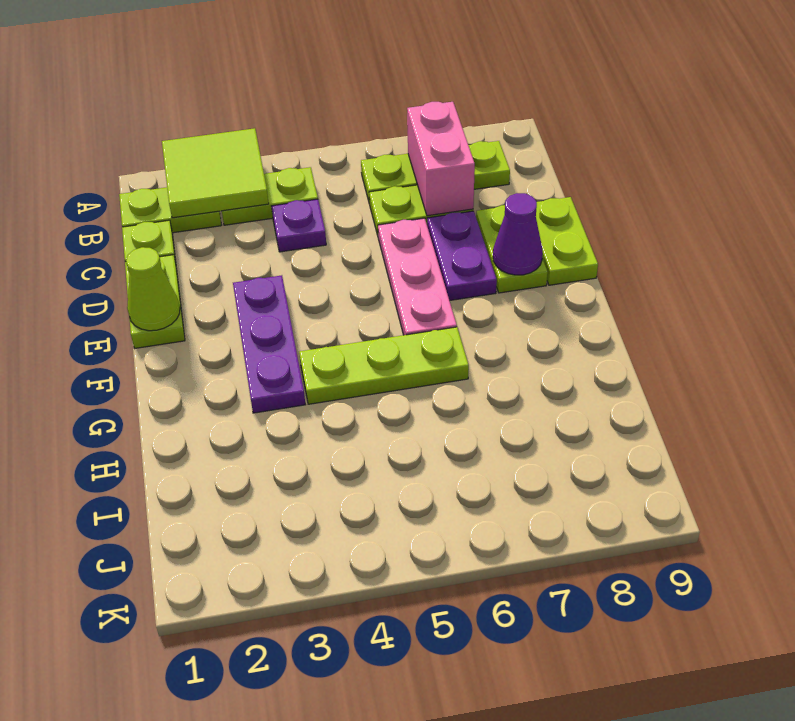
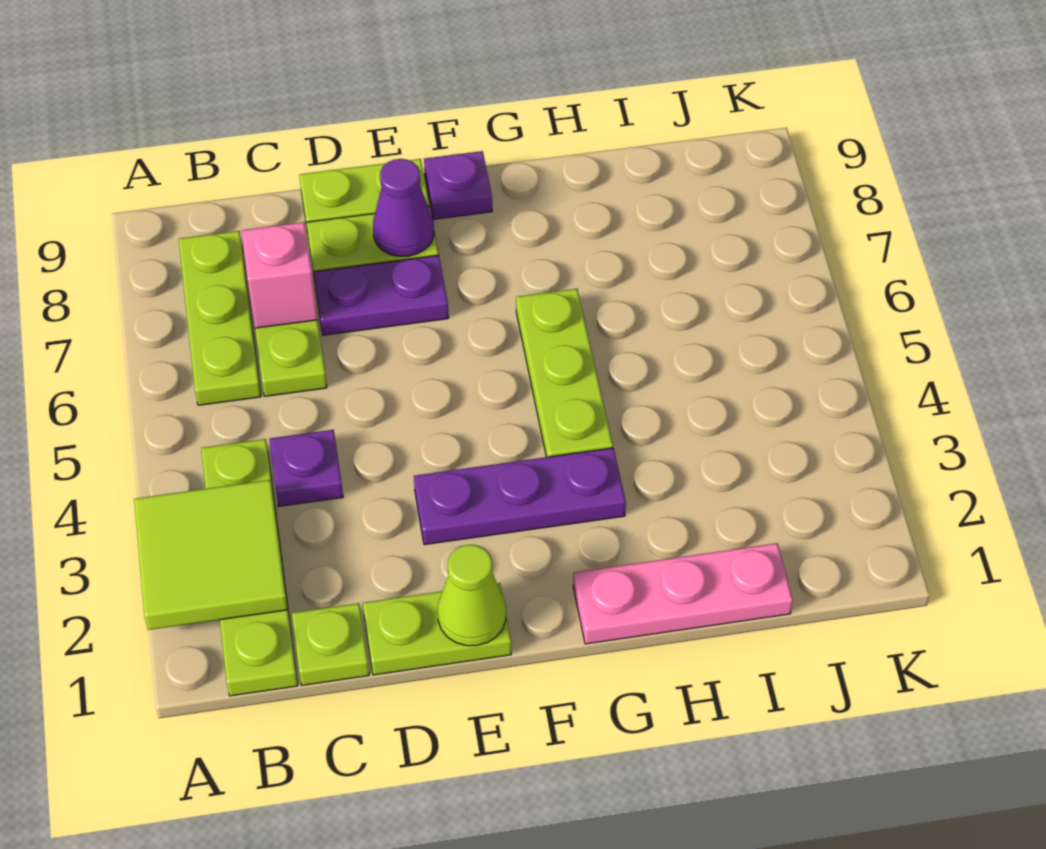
pink 1x2 brick [407,102,475,216] -> pink 1x1 brick [241,222,318,328]
pink 1x3 plate [378,218,457,335] -> pink 1x3 plate moved to [573,543,793,644]
none -> purple 1x1 plate [424,151,492,219]

